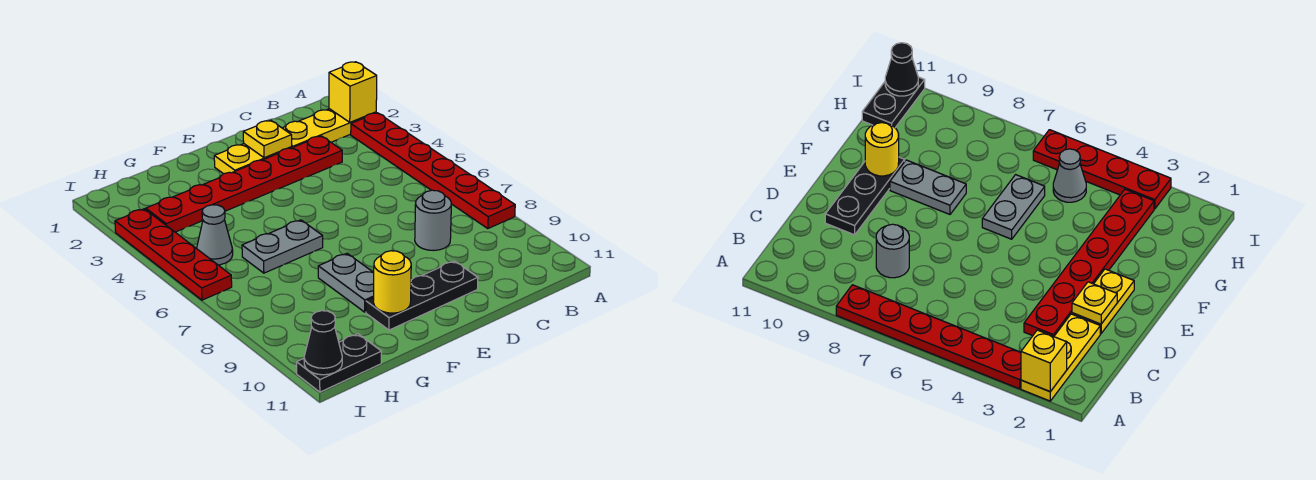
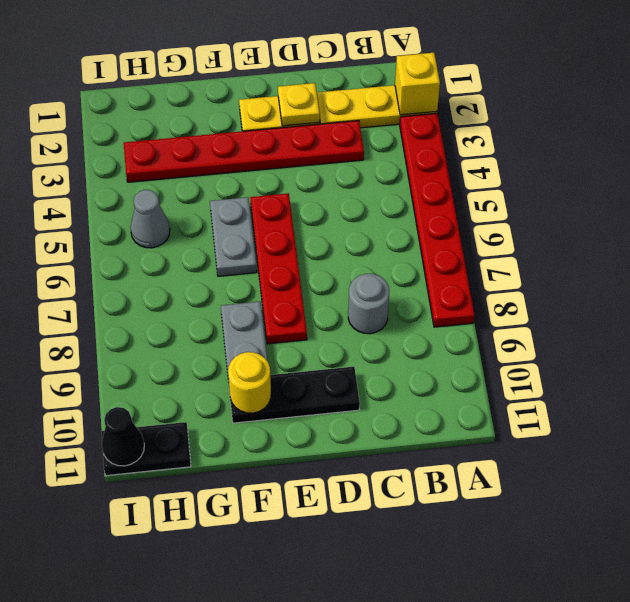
grey 1x2 plate [242,220,323,273] -> grey 1x2 plate turned to [210,197,257,276]
red 1x4 plate [115,209,232,300] -> red 1x4 plate moved to [250,193,307,344]

